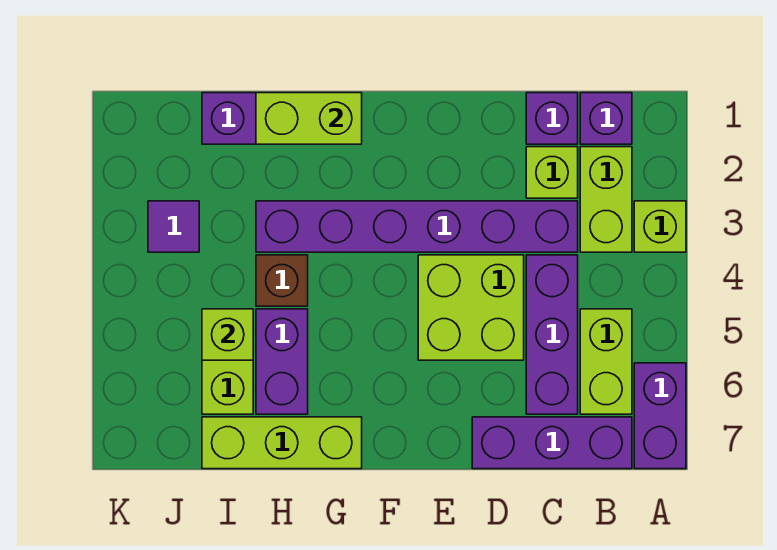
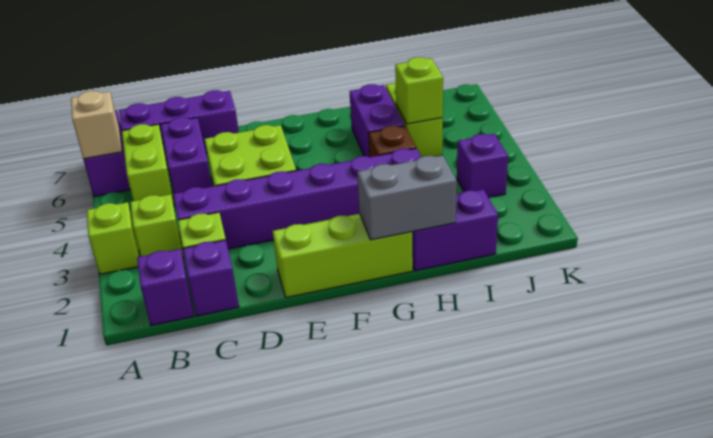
none -> tan 1x1 brick [71,91,122,159]
lime 1x2 brick [580,147,632,252] -> lime 1x1 brick [130,194,184,258]
purple 1x3 brick [526,255,578,414] -> purple 1x2 brick [161,117,212,193]
lime 1x2 brick [256,93,362,144] -> grey 1x2 brick [357,155,457,240]
lime 1x3 brick [202,417,362,469] -> lime 1x3 brick moved to [273,214,413,298]
purple 1x1 tile [148,201,199,252] -> purple 1x1 brick [457,134,508,198]

